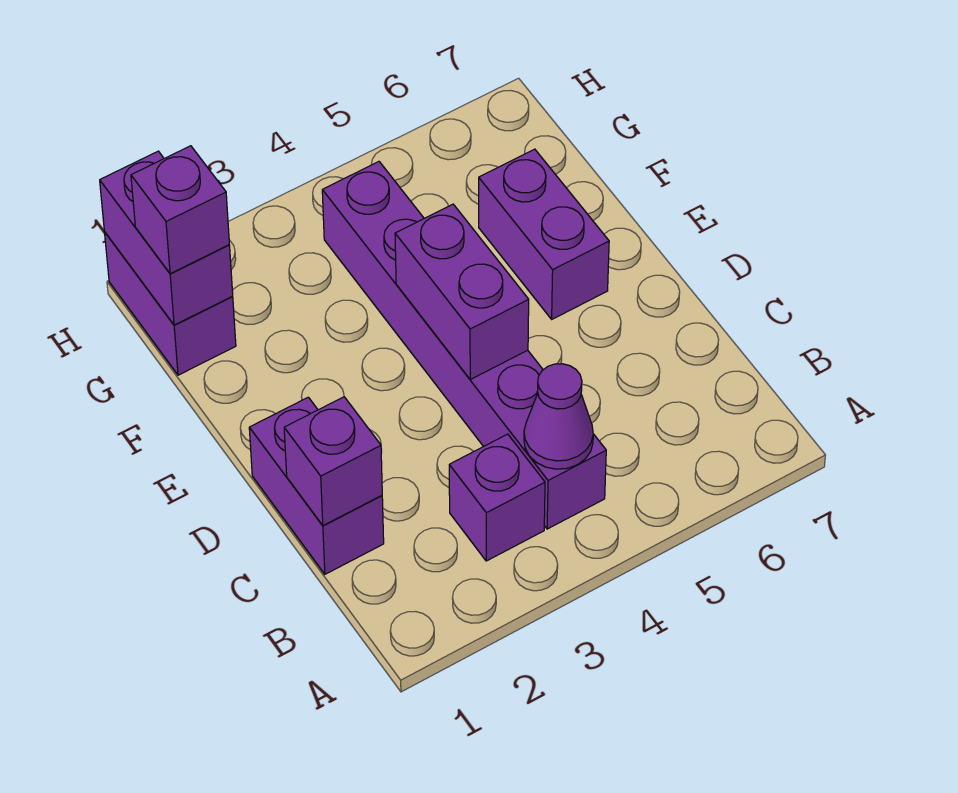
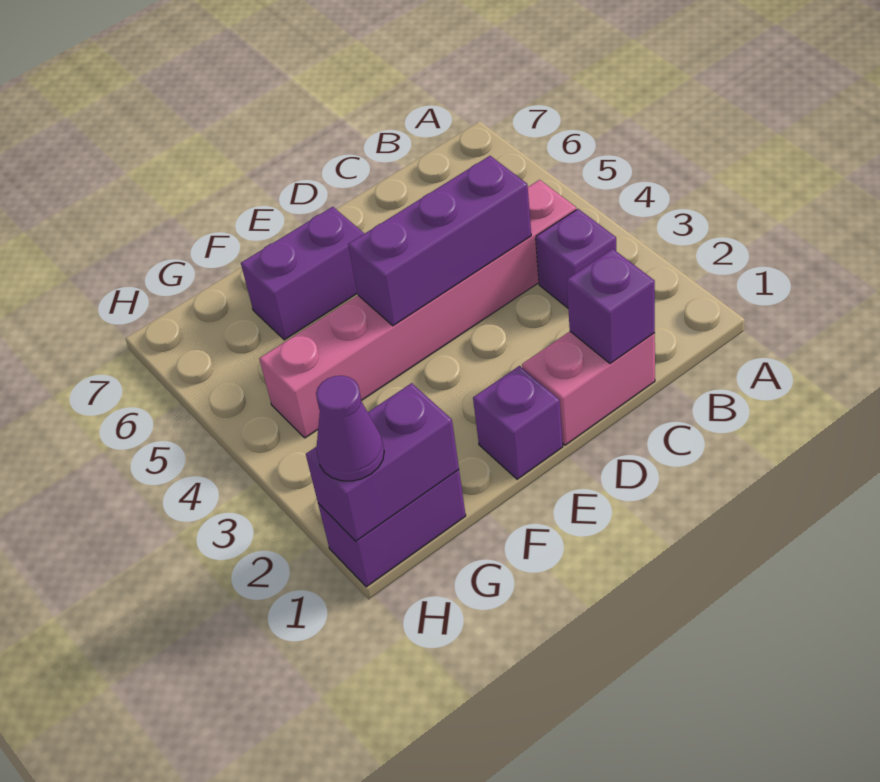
purple 1x6 brick [322,162,606,529] -> pink 1x6 brick [259,180,576,438]
purple 1x1 cone [524,364,593,469] -> purple 1x1 cone moved to [316,376,384,481]
purple 1x2 brick [249,397,384,574] -> pink 1x2 brick [522,332,655,445]
purple 1x2 brick [395,204,529,379] -> purple 1x3 brick [348,156,531,326]
purple 1x1 brick [131,146,229,274] -> purple 1x1 brick moved to [473,366,563,479]

